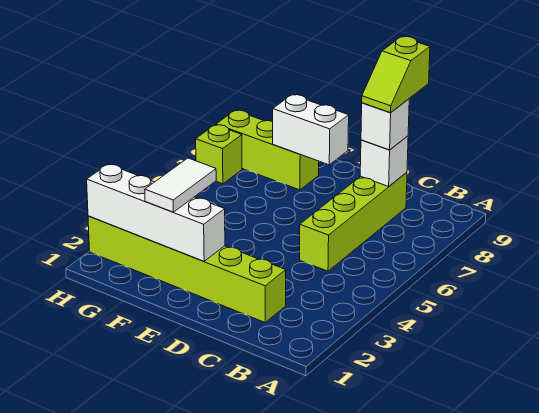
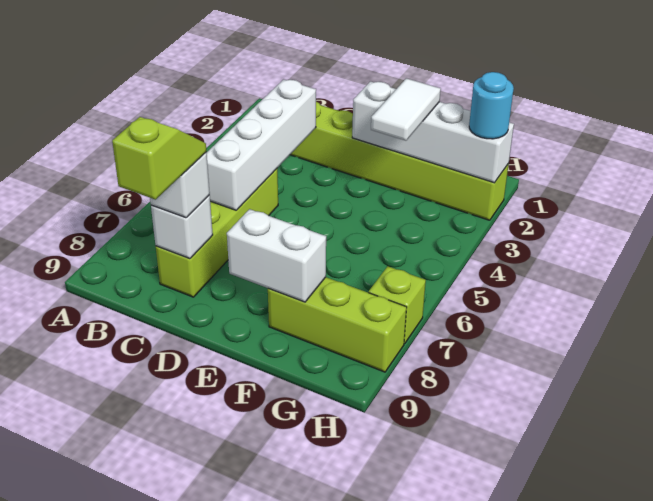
none -> white 1x4 brick [207,79,316,210]
none -> cyan 1x1 round brick [469,72,514,139]

